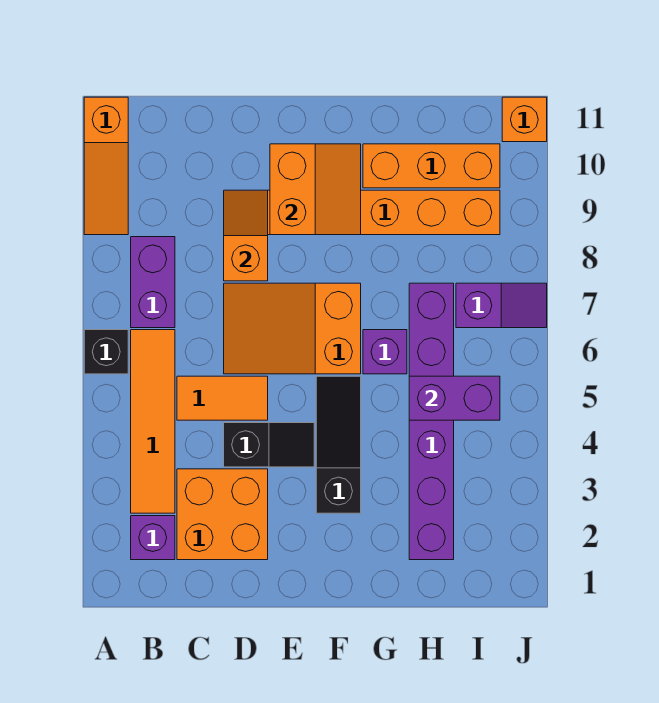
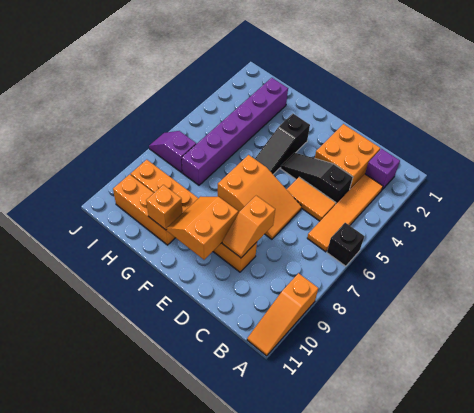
orange 1x3 slope [84,97,128,235] -> orange 1x3 slope turned to [247,273,318,356]
purple 1x2 brick [131,237,175,328] -> none
black 1x2 slope [224,423,314,467] -> black 1x3 slope [281,153,353,204]
purple 1x1 brick [363,330,407,374] -> none
purple 1x2 brick [409,376,500,420] -> none
orange 1x1 brick [502,97,547,142] -> orange 1x1 brick moved to [146,185,182,230]

